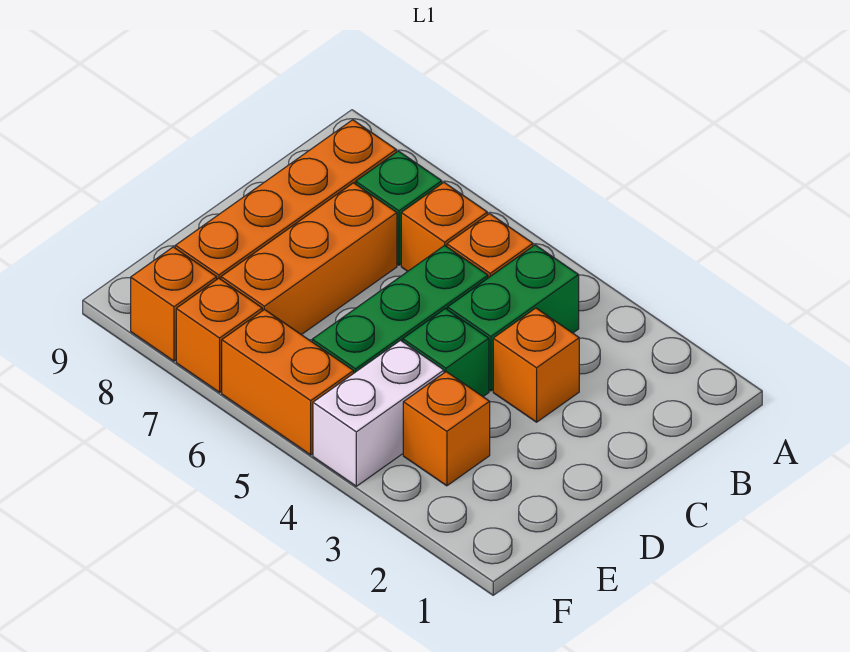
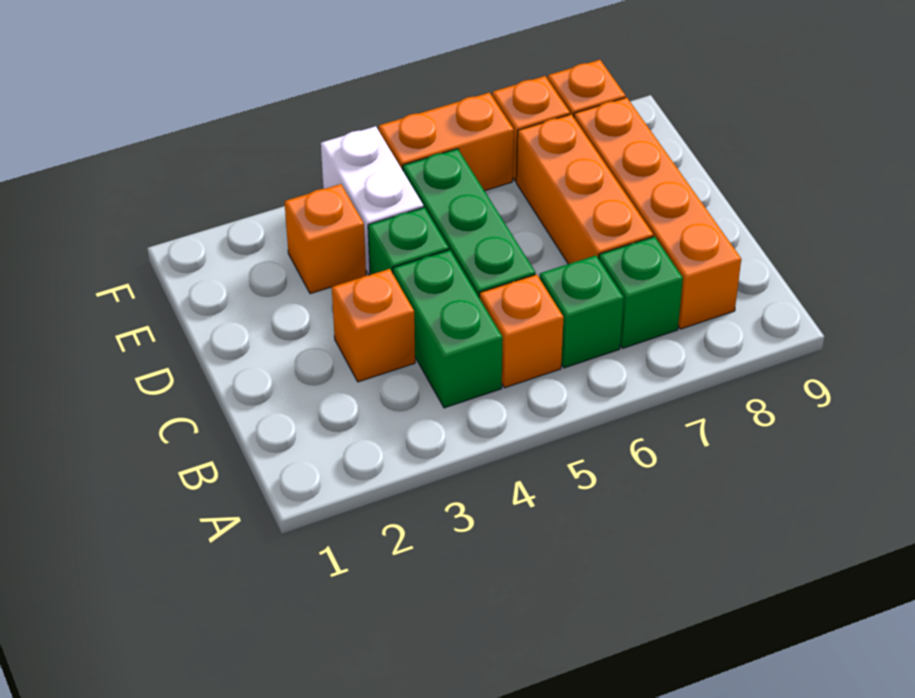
orange 1x1 brick [401,183,487,271] -> green 1x1 brick [540,255,624,368]

